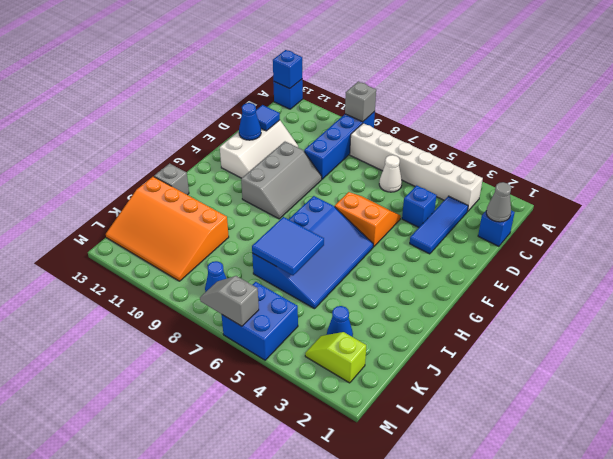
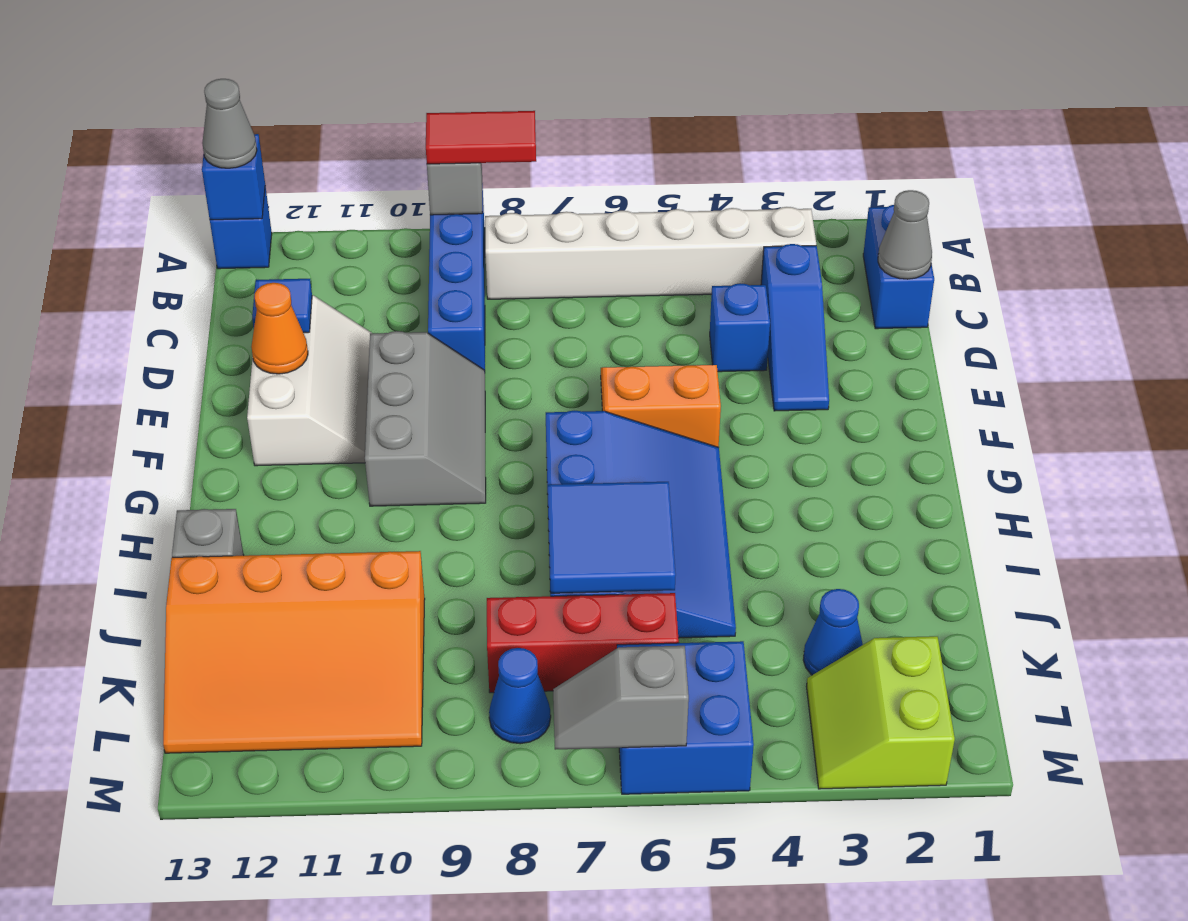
none -> red 1x2 tile [426,111,536,164]
none -> grey 1x1 cone [202,79,257,168]
blue 1x1 brick [478,210,515,246] -> blue 1x2 brick [863,205,934,329]
blue 1x3 tile [410,196,468,254] -> blue 1x3 slope [761,244,829,411]
white 1x1 cone [379,155,402,192] -> none
blue 1x1 cone [239,103,261,140] -> orange 1x1 cone [251,283,308,374]
none -> red 1x3 brick [487,593,679,693]
lime 1x2 slope [305,332,366,383] -> lime 2x2 slope [806,636,955,789]

